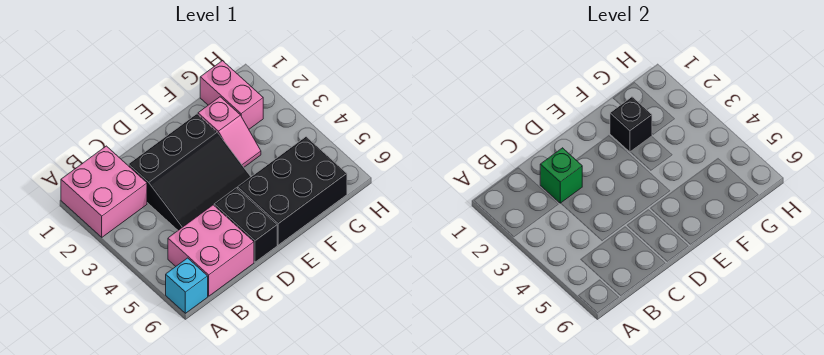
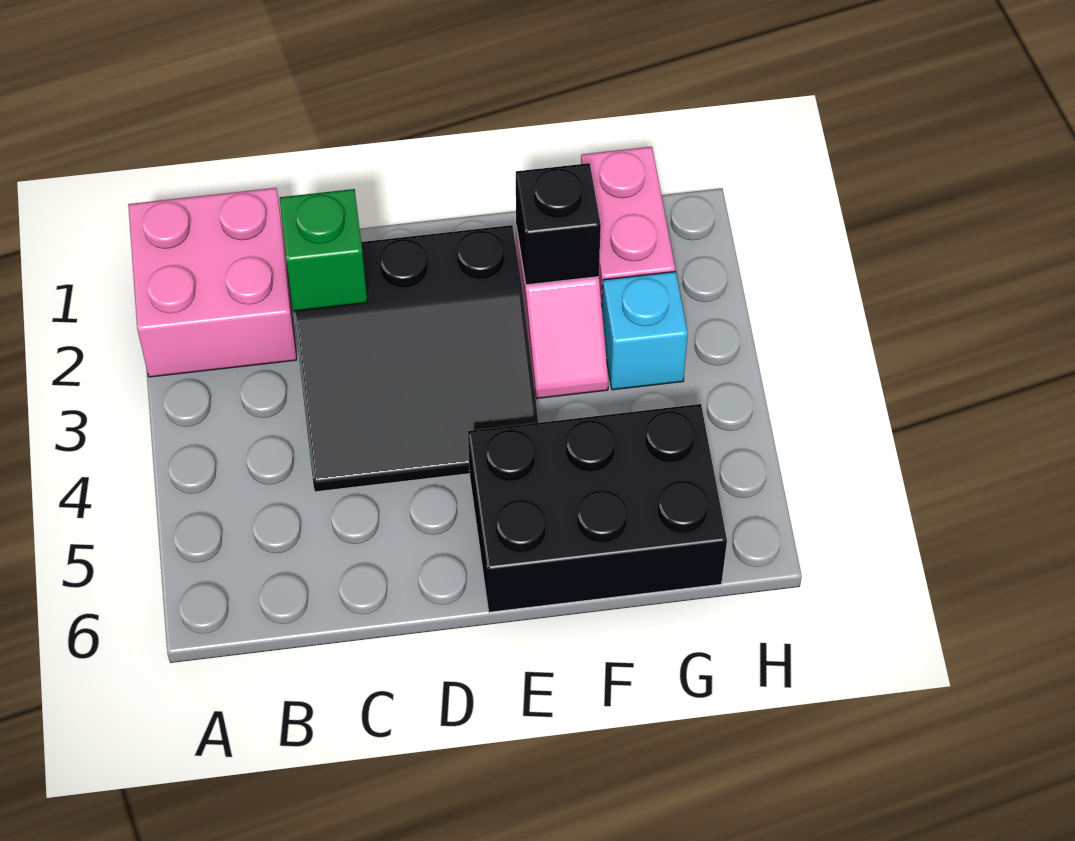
cyan 1x1 brick [166,258,208,313] -> cyan 1x1 brick moved to [602,272,688,390]
pink 2x2 brick [168,205,254,296] -> none
black 1x2 brick [214,188,277,262] -> none

